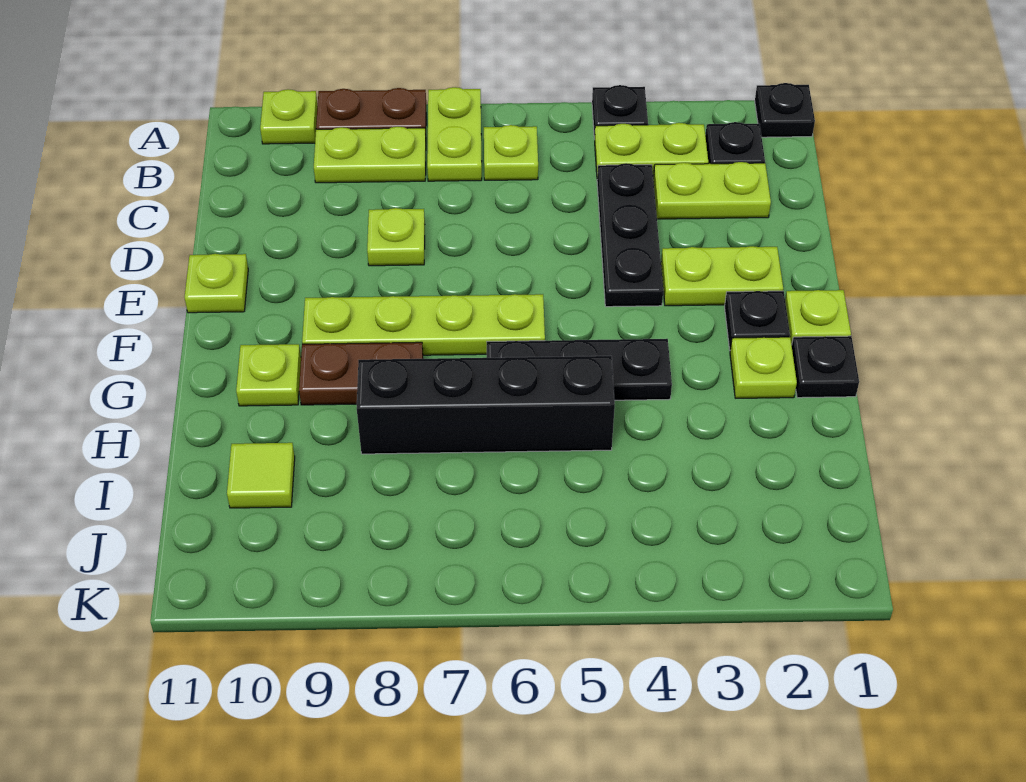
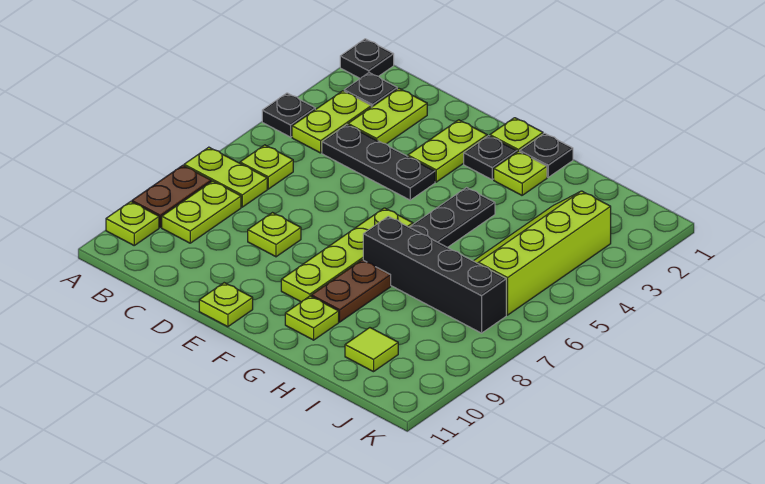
black 1x4 brick [357,356,615,454] -> black 1x4 brick turned to [363,216,506,333]
none -> lime 2x4 slope [474,191,611,315]

